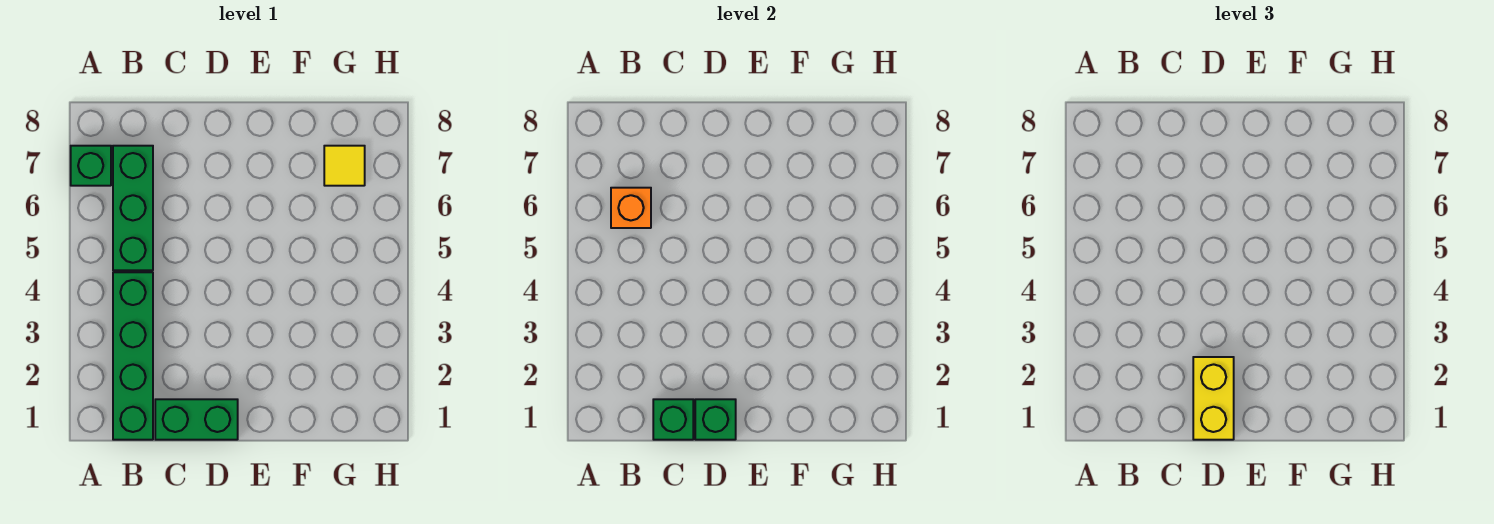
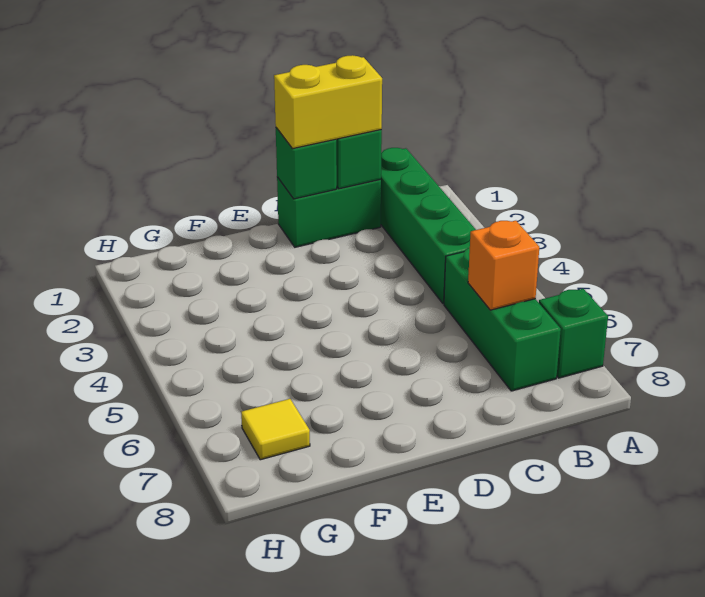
yellow 1x2 brick [1193,357,1234,440] -> yellow 1x2 brick turned to [274,55,382,149]

